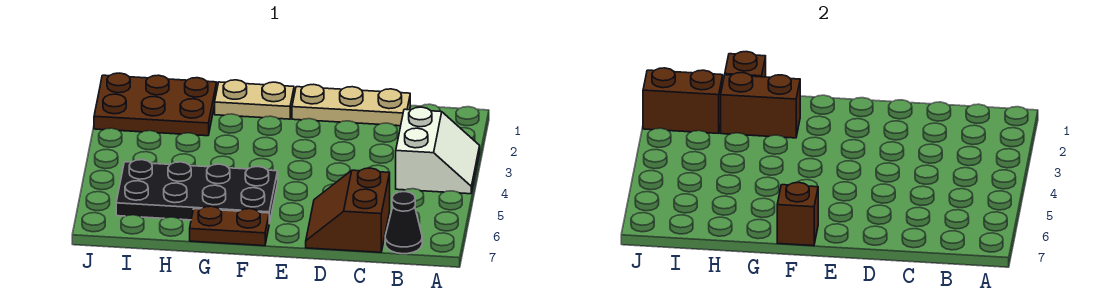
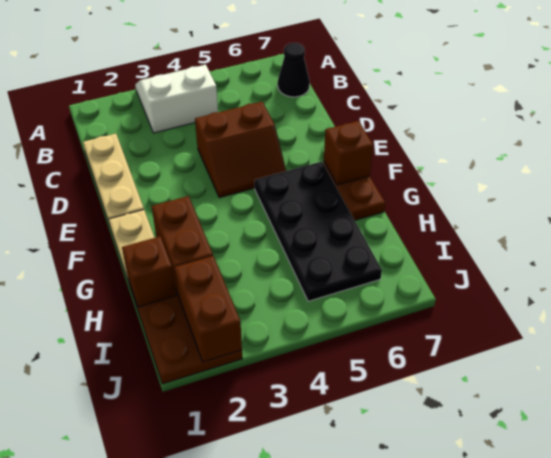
brown 2x2 slope [306,168,390,252] -> brown 2x2 slope moved to [195,102,286,198]

